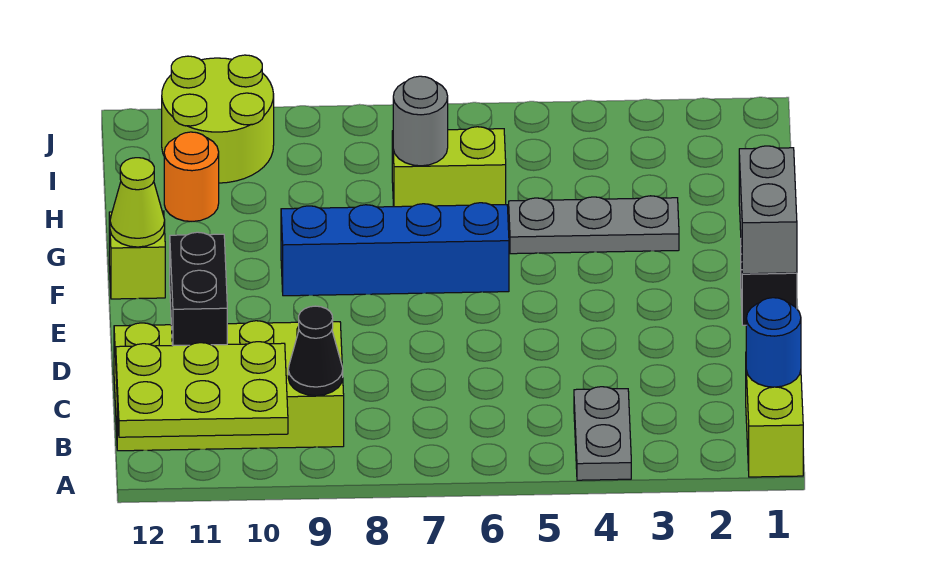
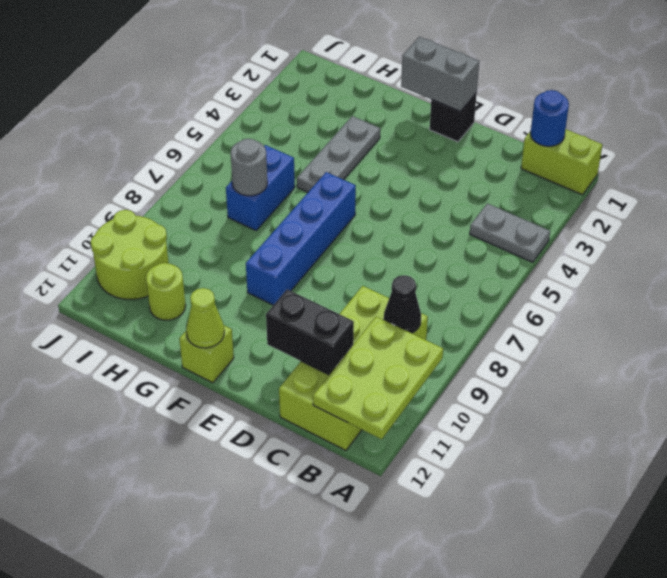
lime 1x2 brick [392,127,506,207] -> blue 1x2 brick [226,145,295,230]
orange 1x1 round brick [164,132,219,222] -> lime 1x1 round brick [146,263,186,320]

